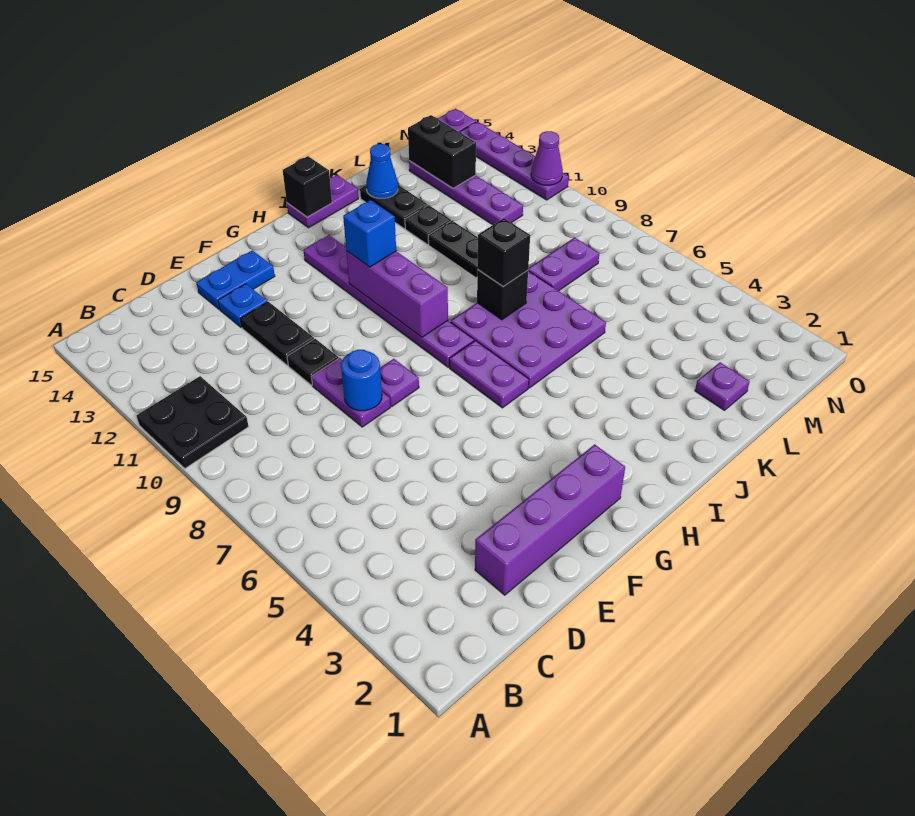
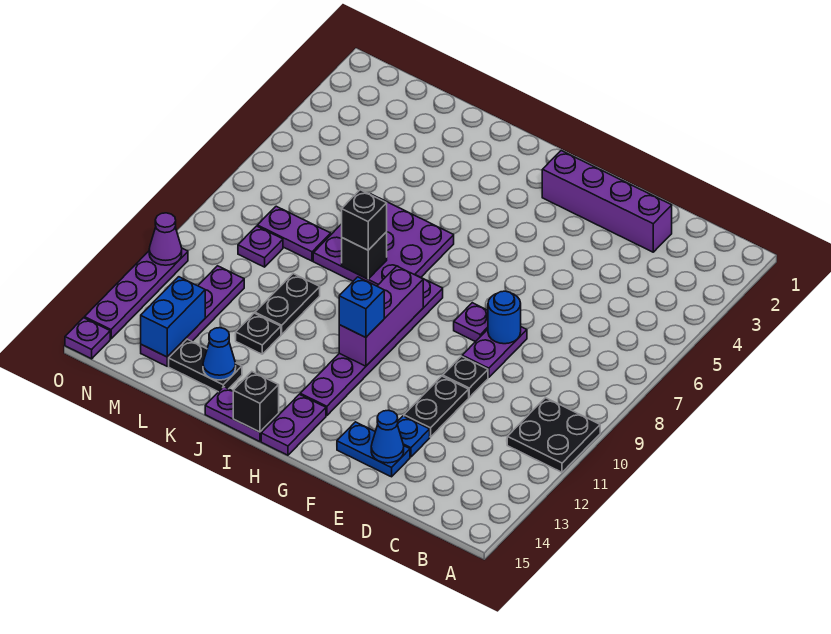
none -> blue 1x1 cone [371,410,404,463]
purple 1x2 plate [449,340,529,408] -> purple 1x2 plate moved to [261,394,326,455]
black 1x2 plate [360,185,428,229] -> black 1x2 plate turned to [169,339,242,392]
purple 1x1 plate [695,362,750,410] -> purple 1x1 plate moved to [238,226,283,267]
black 1x2 brick [408,115,476,188] -> blue 1x2 brick [141,277,205,357]

